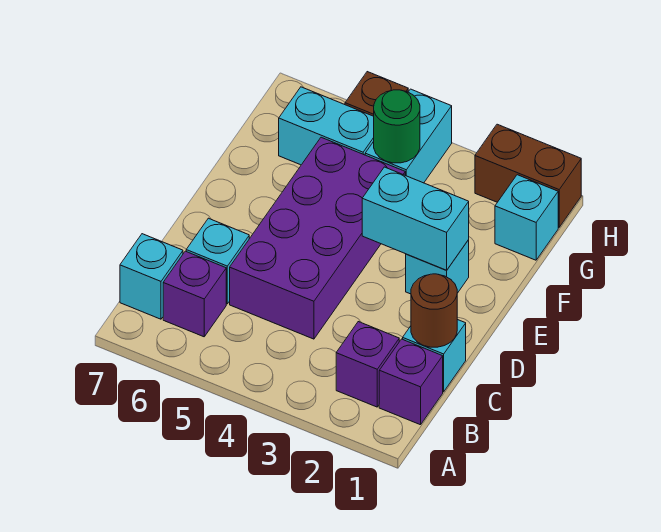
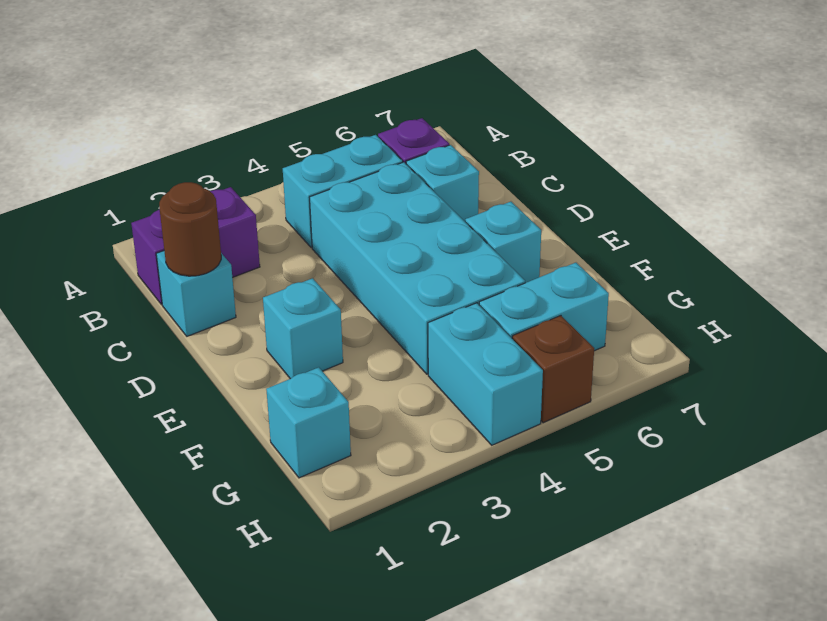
cyan 1x1 brick [120,234,183,319] -> cyan 1x1 brick moved to [465,202,541,283]
purple 2x4 brick [230,137,405,339] -> cyan 2x4 brick [310,162,525,374]
cyan 1x2 brick [362,167,469,270] -> cyan 1x2 brick moved to [283,135,403,248]
green 1x1 round brick [374,90,420,163] -> none
brown 1x2 brick [475,124,581,227] -> none

